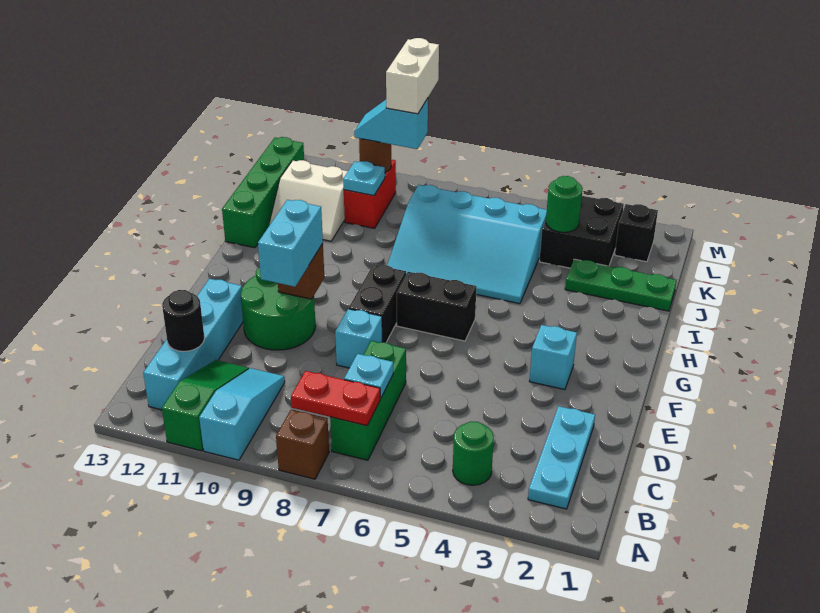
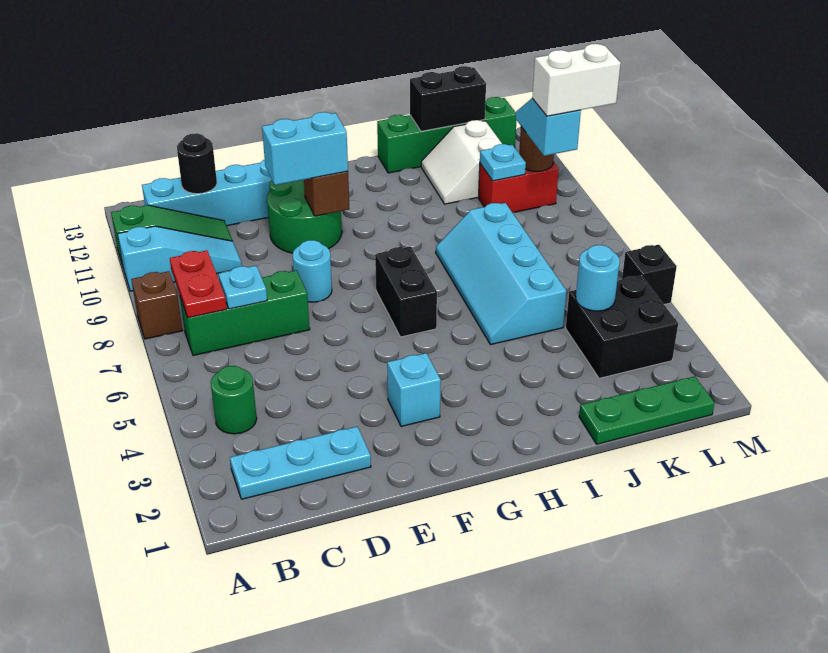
cyan 1x1 brick [335,309,382,368] -> cyan 1x1 round brick [293,240,332,302]
black 1x2 brick [349,264,406,343] -> black 1x2 brick moved to [410,66,486,131]
cyan 3x4 slope [388,185,547,304] -> cyan 2x4 slope [436,203,566,345]
green 1x3 plate [565,259,677,311] -> green 1x3 plate turned to [579,376,715,444]
green 1x1 round brick [546,176,583,232] -> cyan 1x1 round brick [576,245,620,311]
black 1x1 brick [615,204,658,262] -> black 1x1 brick moved to [622,245,677,304]

